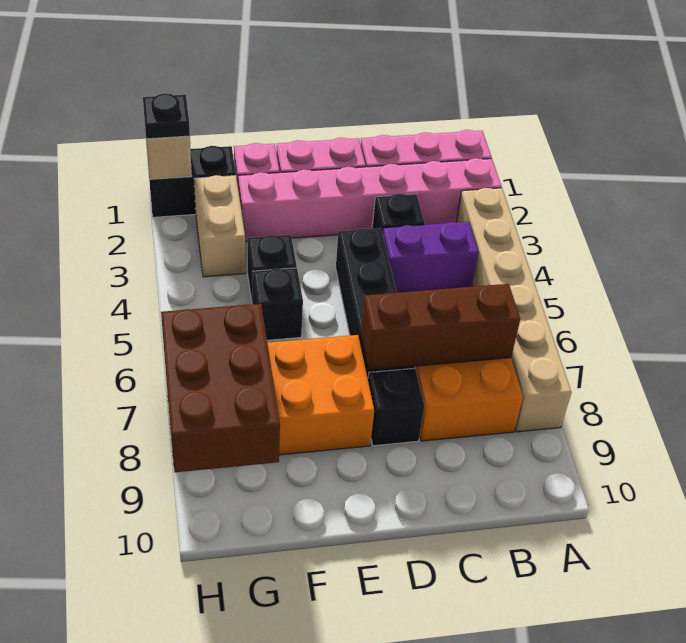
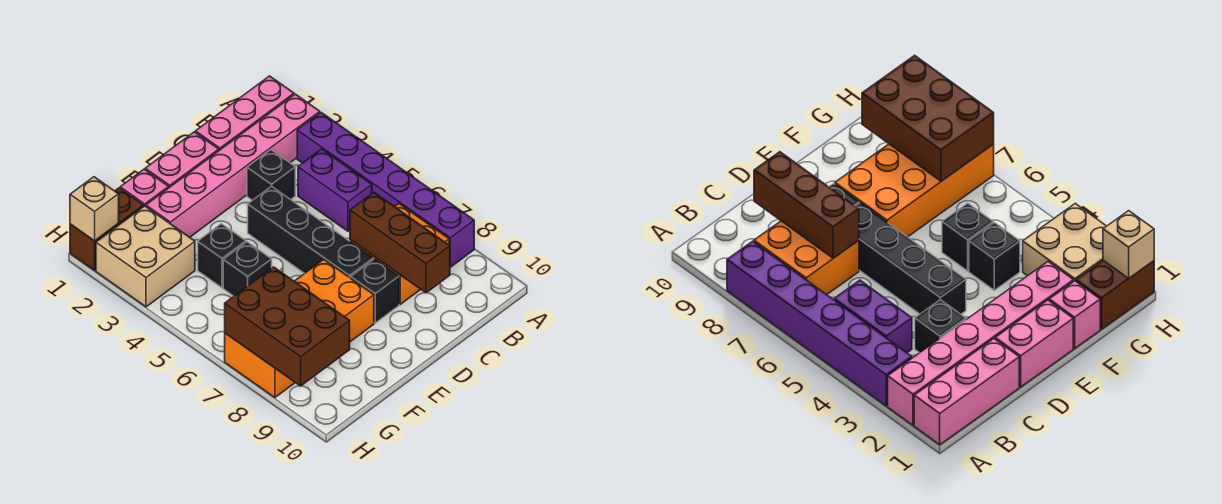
tan 1x6 brick [456,188,571,432] -> purple 1x6 brick [297,113,474,267]
purple 1x2 brick [382,222,478,293] -> purple 1x2 brick turned to [298,149,372,231]
brown 1x3 brick [361,284,520,370] -> brown 1x3 brick turned to [350,193,450,293]
black 1x2 brick [149,146,236,217] -> brown 1x2 brick [70,188,144,271]
tan 1x2 brick [194,175,245,277] -> tan 2x2 brick [96,206,195,307]
black 1x1 plate [143,93,190,139] -> none

